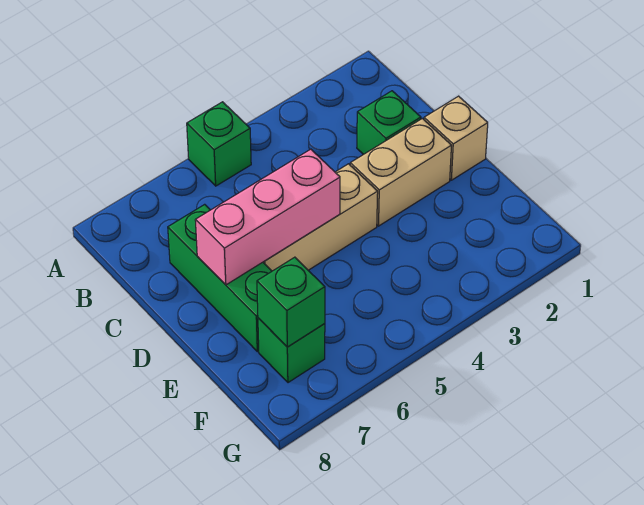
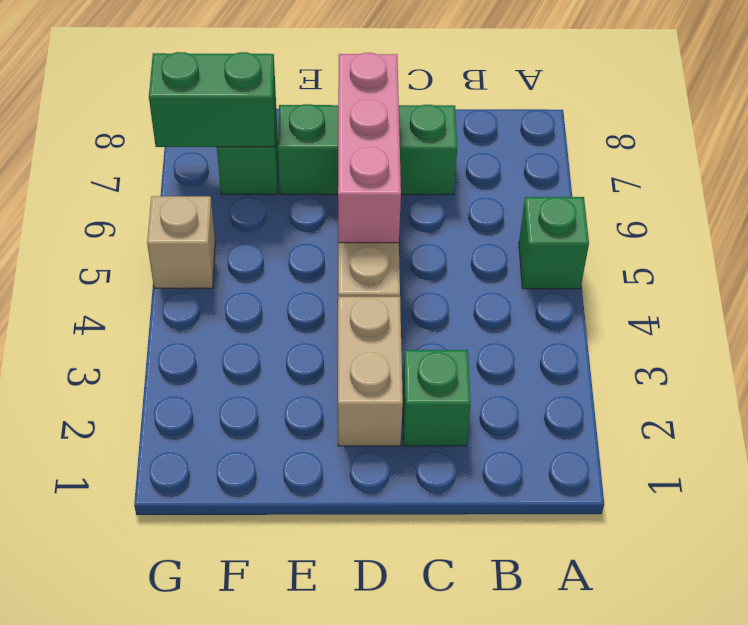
tan 1x1 brick [424,96,488,180] -> tan 1x1 brick moved to [147,196,215,288]
green 1x1 brick [257,257,325,347] -> green 1x2 brick [149,52,276,147]

